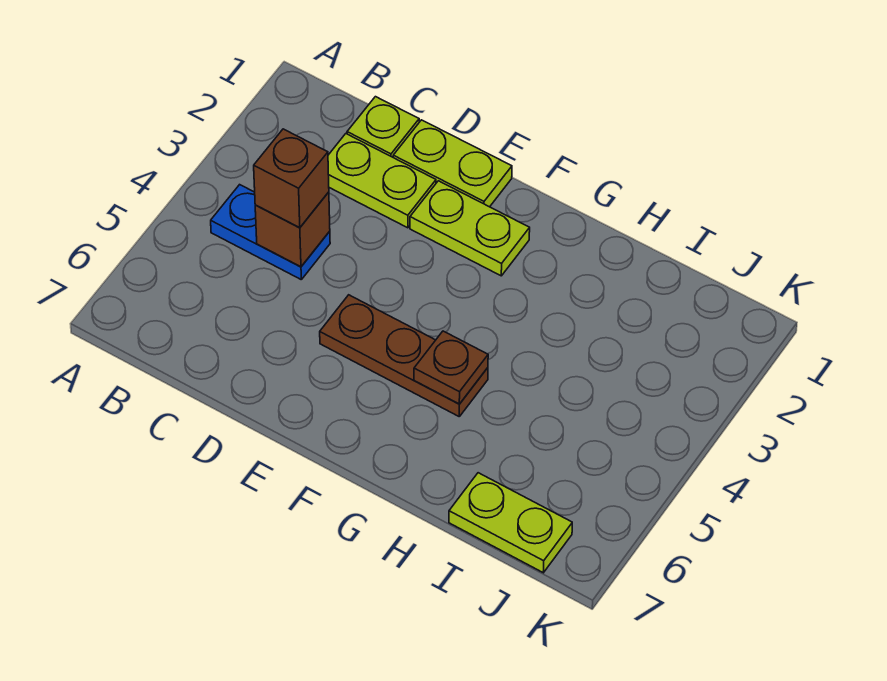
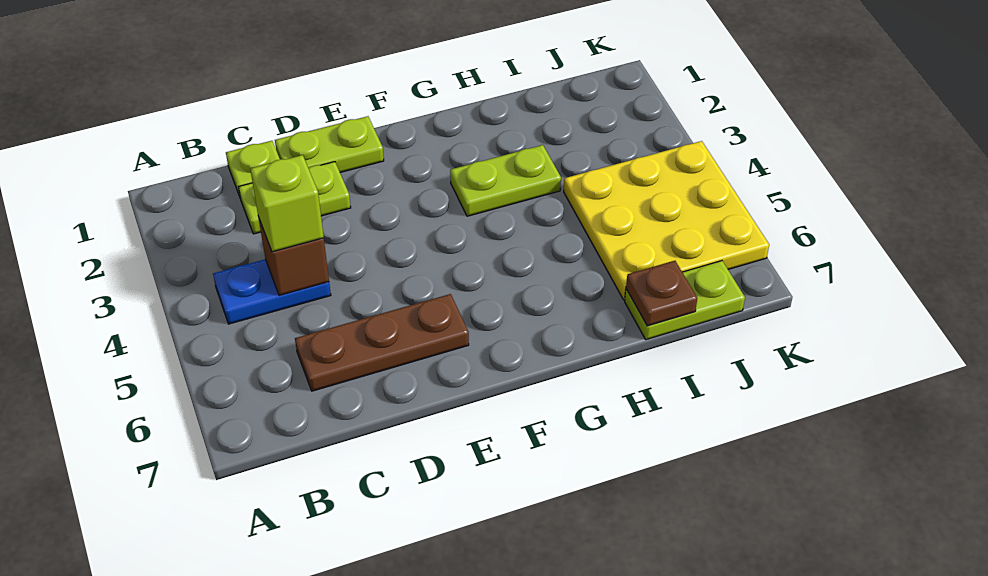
brown 1x1 brick [254,129,329,228] -> lime 1x1 brick [250,155,324,252]
lime 1x2 plate [410,181,530,276] -> lime 1x2 plate moved to [450,145,561,216]
brown 1x3 plate [320,295,488,416] -> brown 1x3 plate moved to [295,294,469,391]
brown 1x1 plate [414,331,488,404] -> brown 1x1 plate moved to [626,261,697,326]
none -> yellow 3x3 plate [564,141,769,300]

